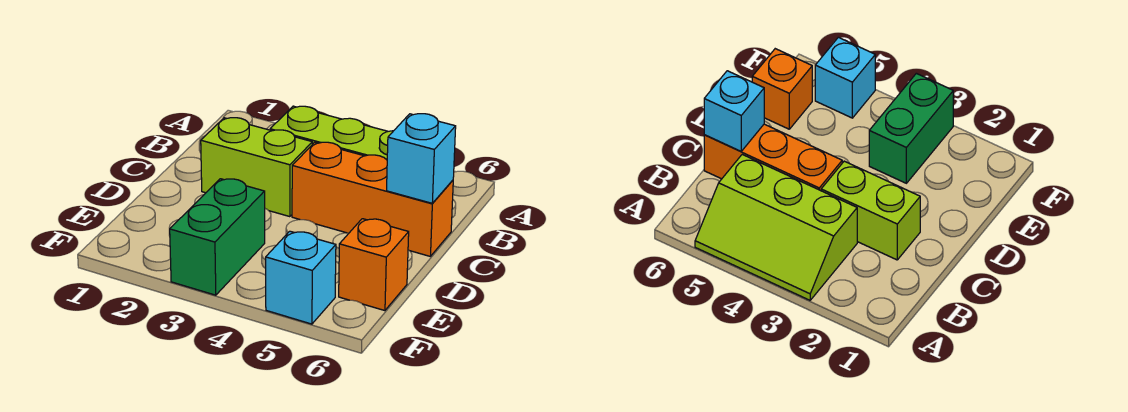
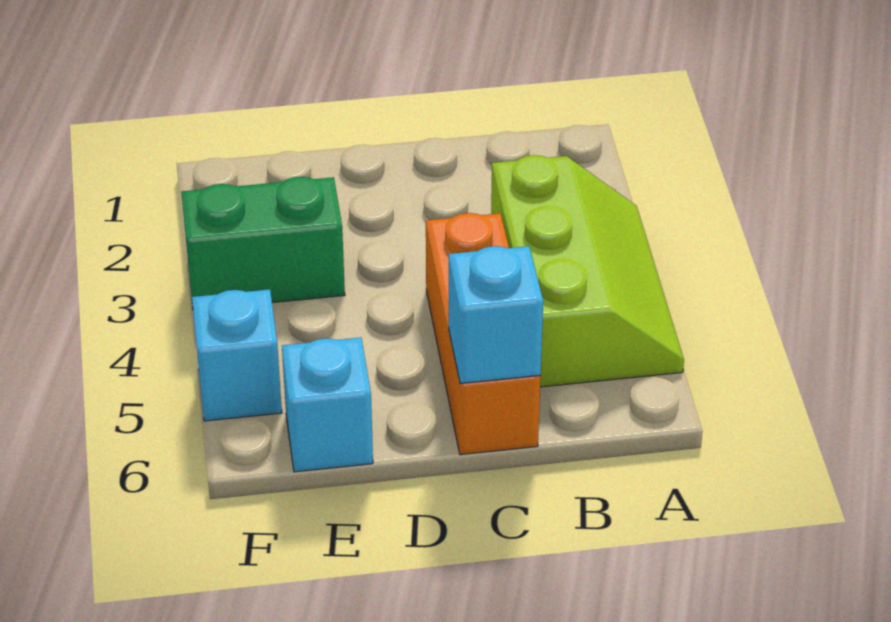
lime 1x2 brick [201,118,312,217] -> none
orange 1x1 brick [339,219,409,311] -> cyan 1x1 brick [282,338,373,472]

